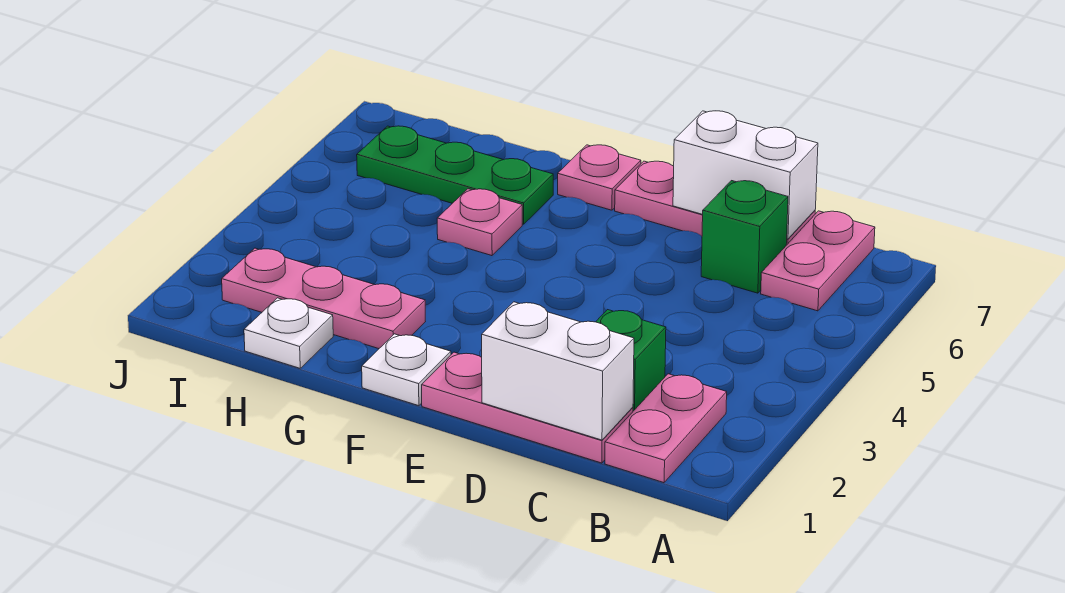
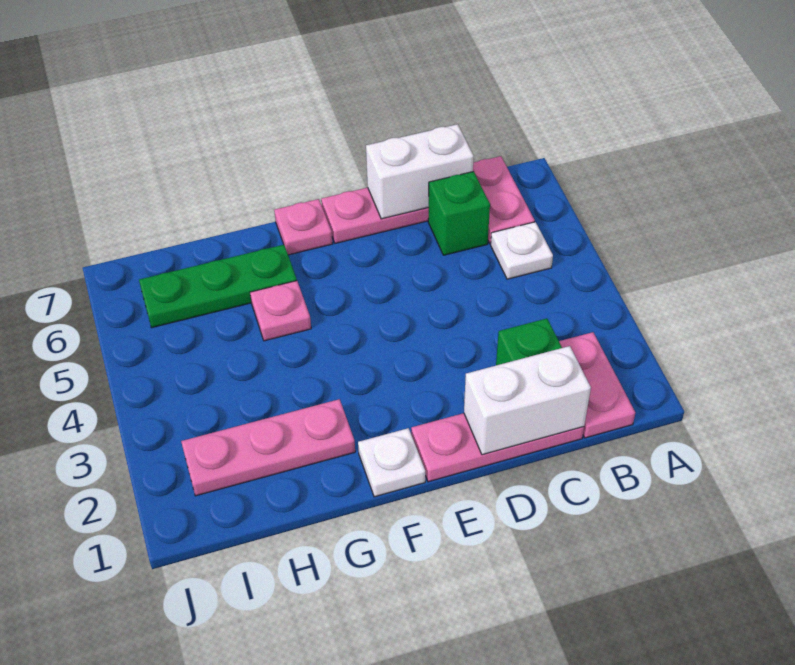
white 1x1 plate [244,298,333,368] -> white 1x1 plate moved to [491,222,553,279]

